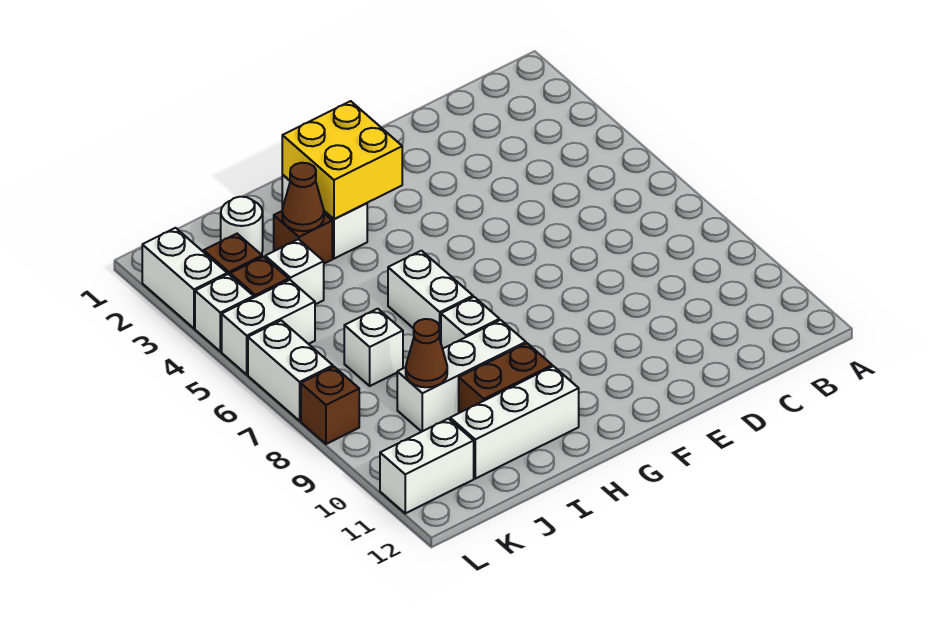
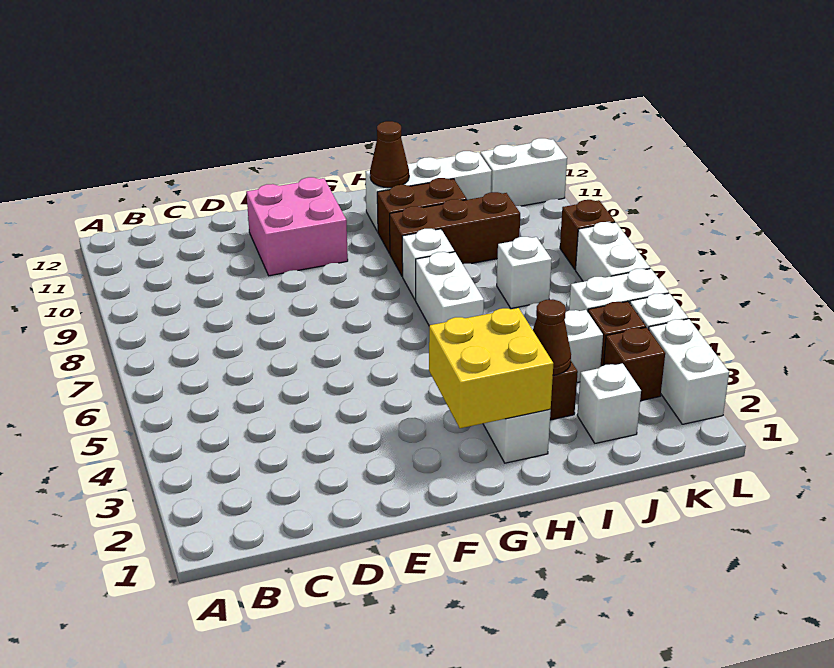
none -> pink 2x2 brick [246,177,348,276]
white 1x3 brick [397,320,526,432] -> brown 1x3 brick [390,192,520,276]
white 1x1 round brick [221,197,263,255] -> white 1x1 brick [577,363,641,443]
brown 1x1 cone [406,319,447,387] -> brown 1x1 cone moved to [370,121,409,188]

